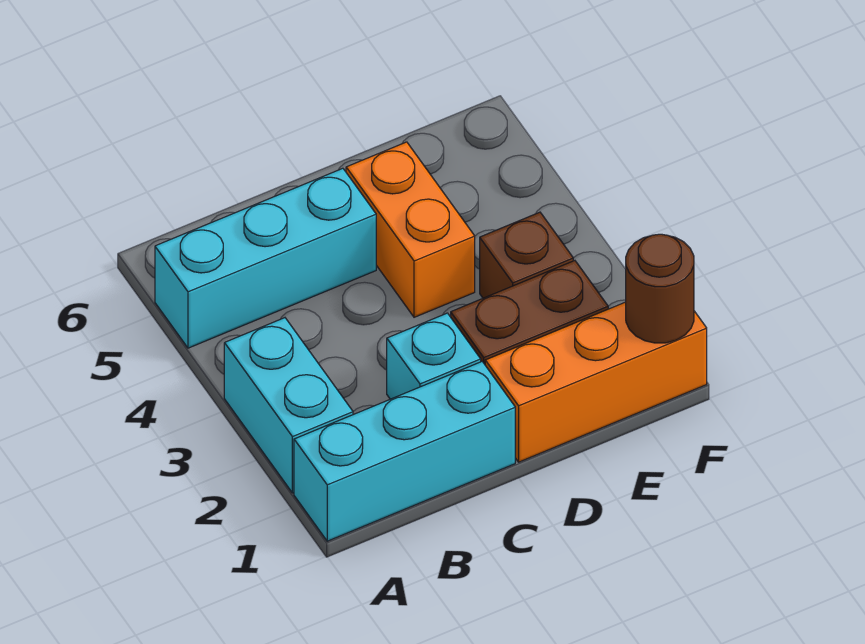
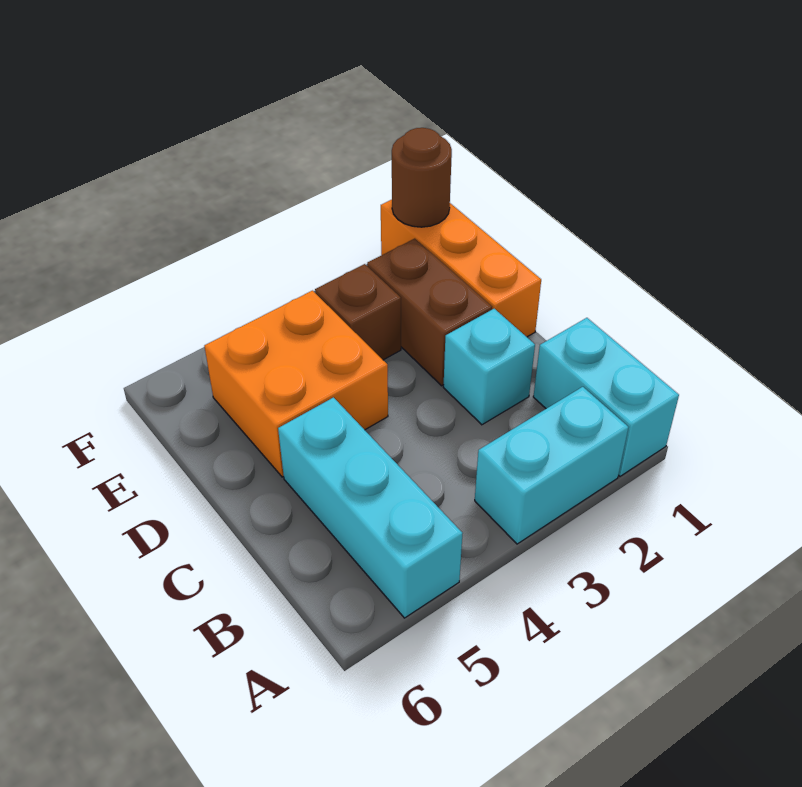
cyan 1x3 brick [294,362,515,541] -> cyan 1x2 brick [533,318,679,476]
orange 1x2 brick [346,142,475,317] -> orange 2x2 brick [204,291,388,477]

